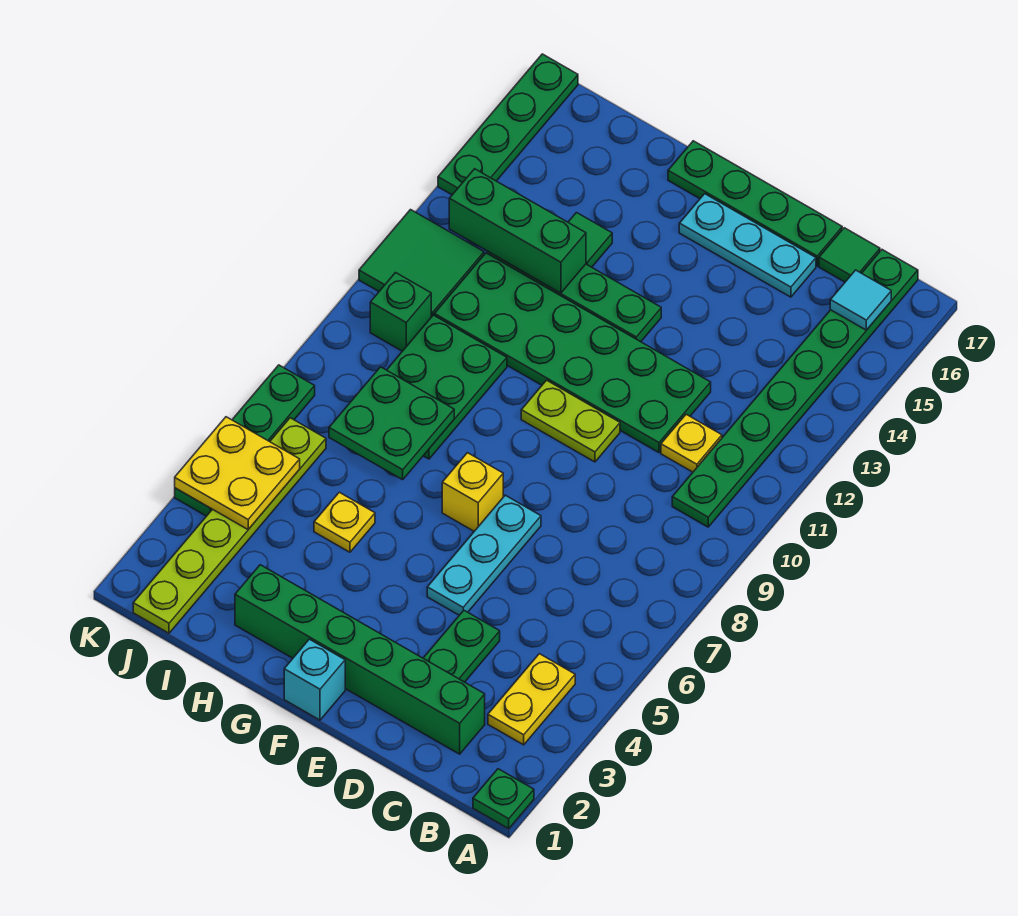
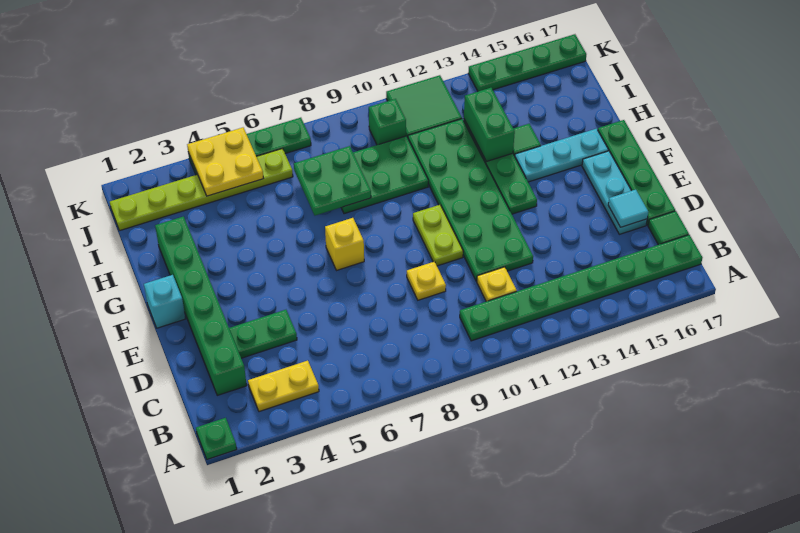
cyan 1x1 tile [830,270,891,330] -> cyan 1x1 tile moved to [608,190,648,227]
cyan 1x3 plate [427,495,541,615] -> cyan 1x3 plate moved to [515,129,608,182]
yellow 1x1 plate [314,492,375,552] -> yellow 1x1 plate moved to [407,262,446,300]
green 1x3 brick [449,169,586,293] -> green 1x2 brick [464,88,515,162]

